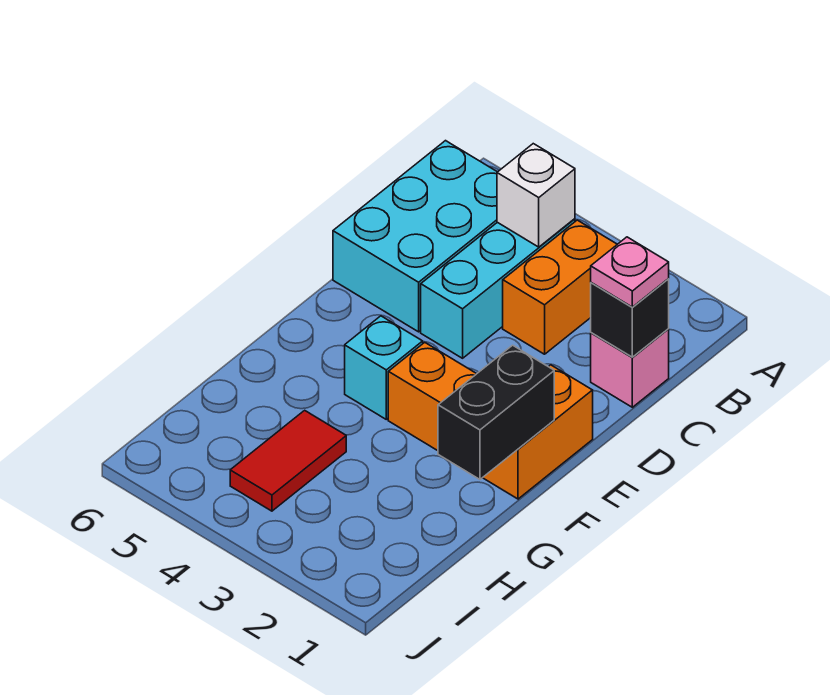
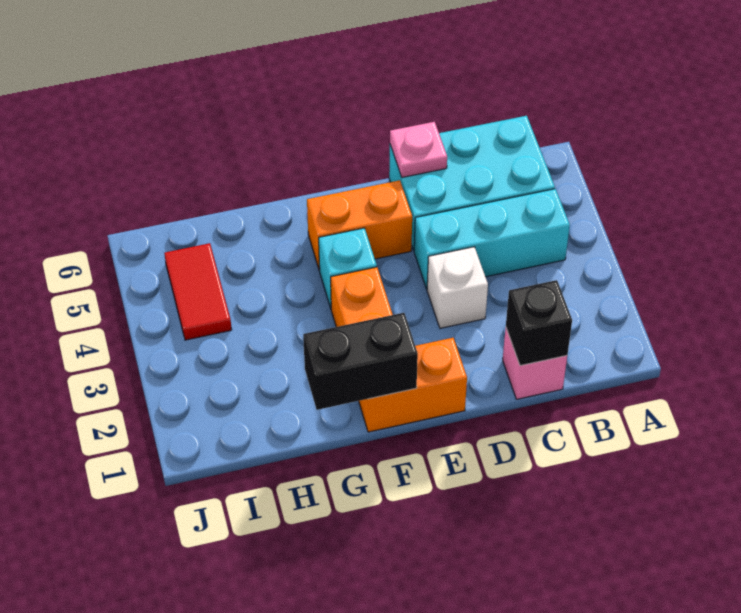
orange 1x2 brick [503,220,617,354] -> orange 1x2 brick moved to [307,180,412,271]
white 1x1 brick [497,144,575,247] -> white 1x1 brick moved to [427,247,488,328]
pink 1x1 plate [591,237,669,307] -> pink 1x1 plate moved to [390,122,447,178]
red 1x2 tile [230,410,346,511] -> red 1x2 tile turned to [164,243,232,340]

